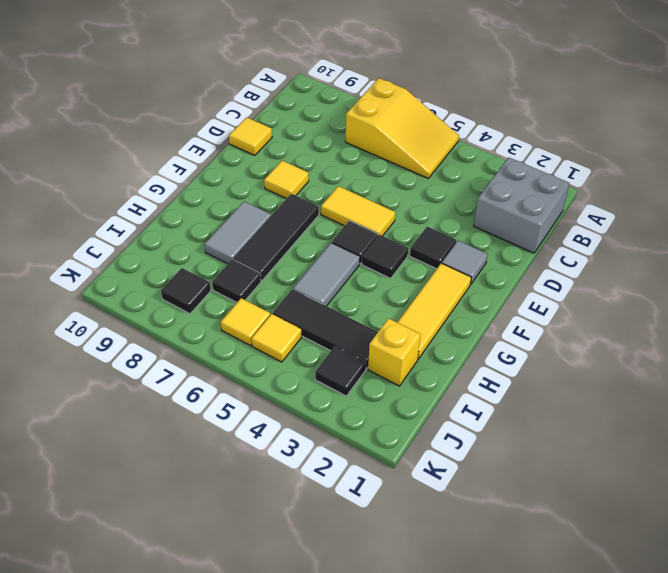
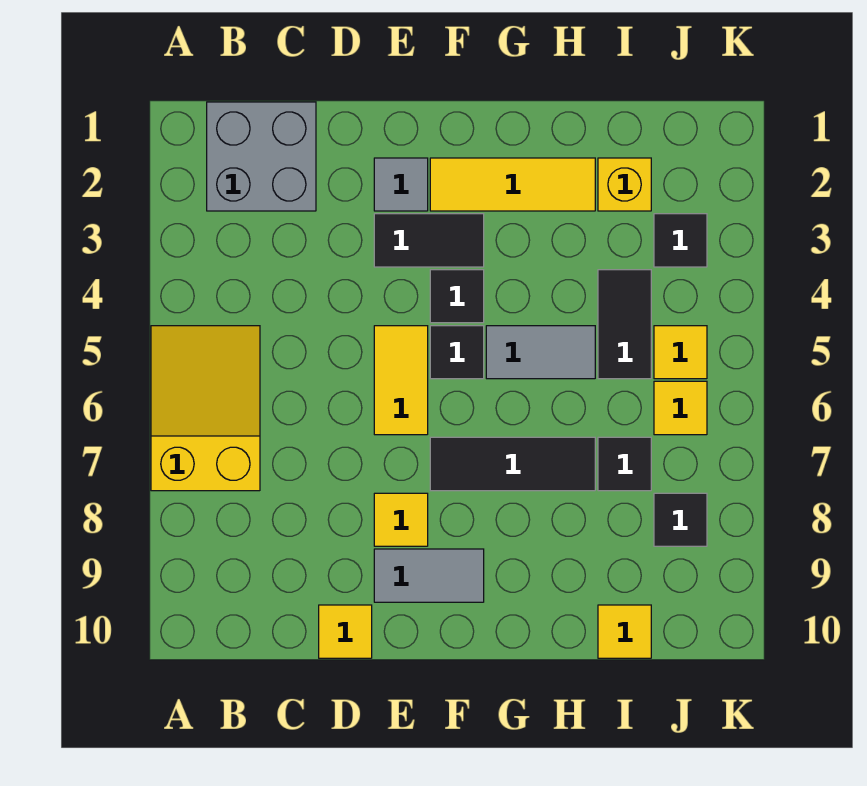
black 1x1 tile [410,227,456,269] -> black 1x2 tile [374,214,484,267]
grey 1x2 tile [204,201,271,264] -> grey 1x2 tile moved to [374,549,484,602]
black 1x3 tile [273,289,378,369] -> black 1x2 tile [598,270,651,379]
none -> yellow 1x1 tile [598,605,651,658]

